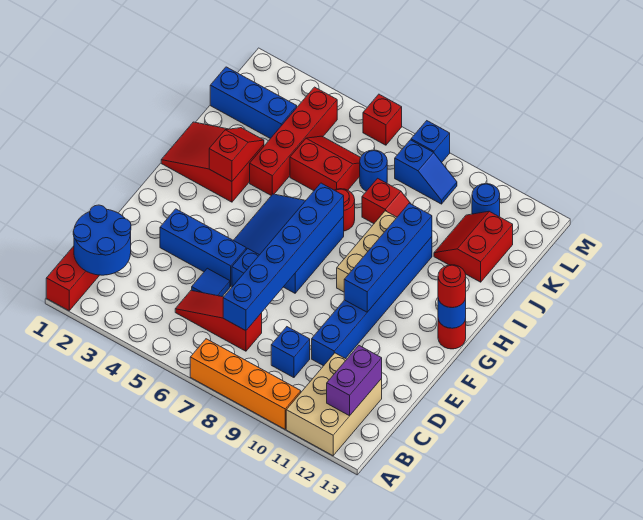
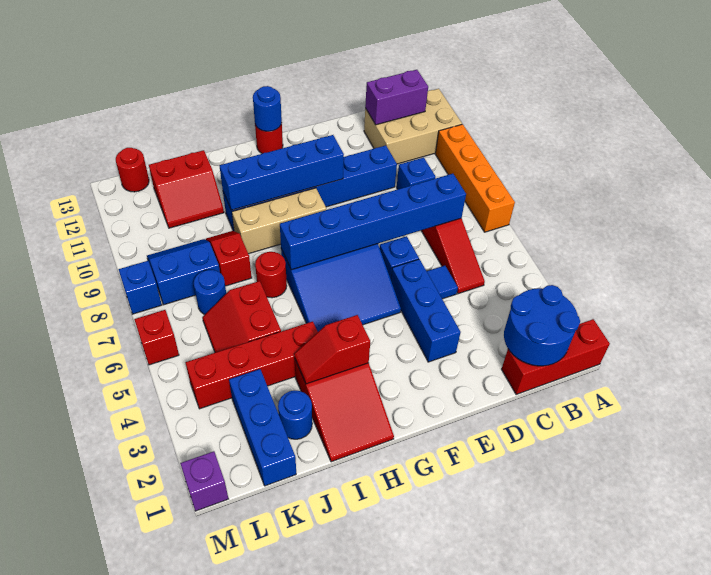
red 1x1 round brick [438,265,466,308] -> red 1x1 round brick moved to [116,148,149,192]
blue 1x2 slope [395,140,457,204] -> blue 2x2 slope [147,239,220,305]
blue 1x1 round brick [472,184,500,216] -> blue 1x1 round brick moved to [278,391,312,439]
none -> purple 1x1 brick [180,451,228,511]

